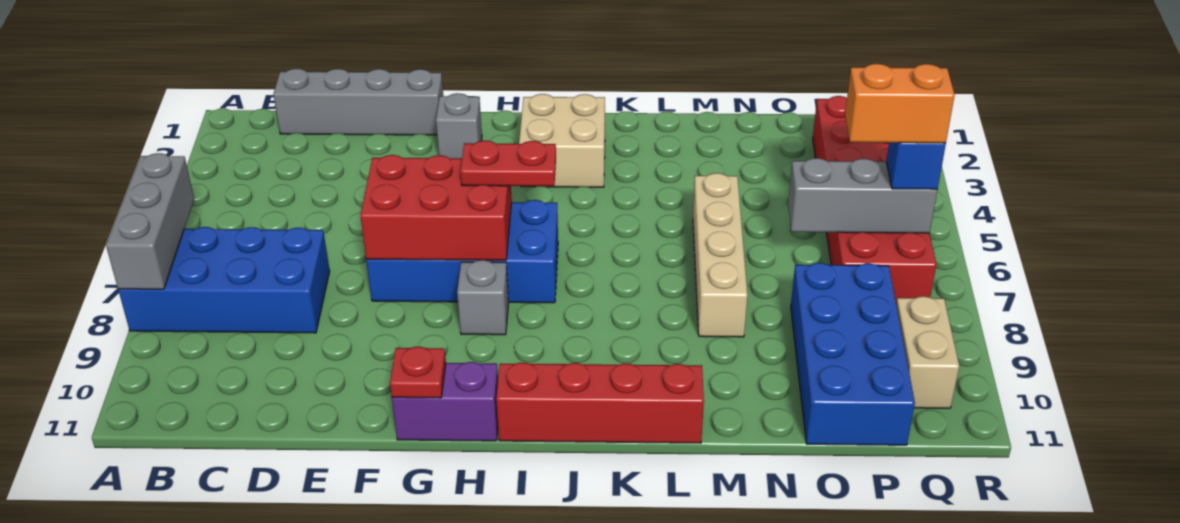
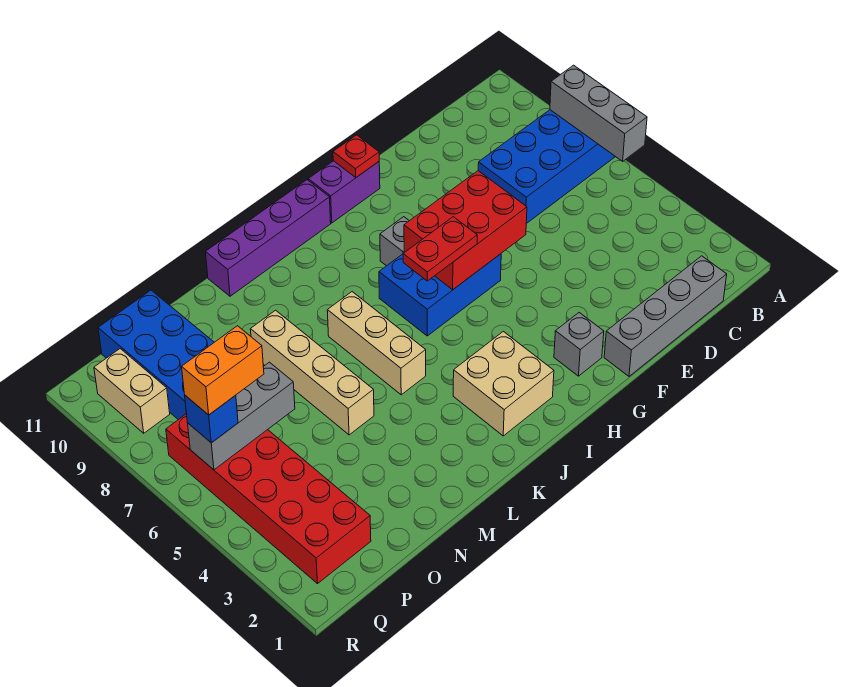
blue 2x4 brick [366,200,558,303] -> blue 2x3 brick [379,254,501,336]
red 1x4 brick [496,363,704,443] -> purple 1x4 brick [206,180,331,296]
none -> tan 1x3 brick [327,292,426,395]

